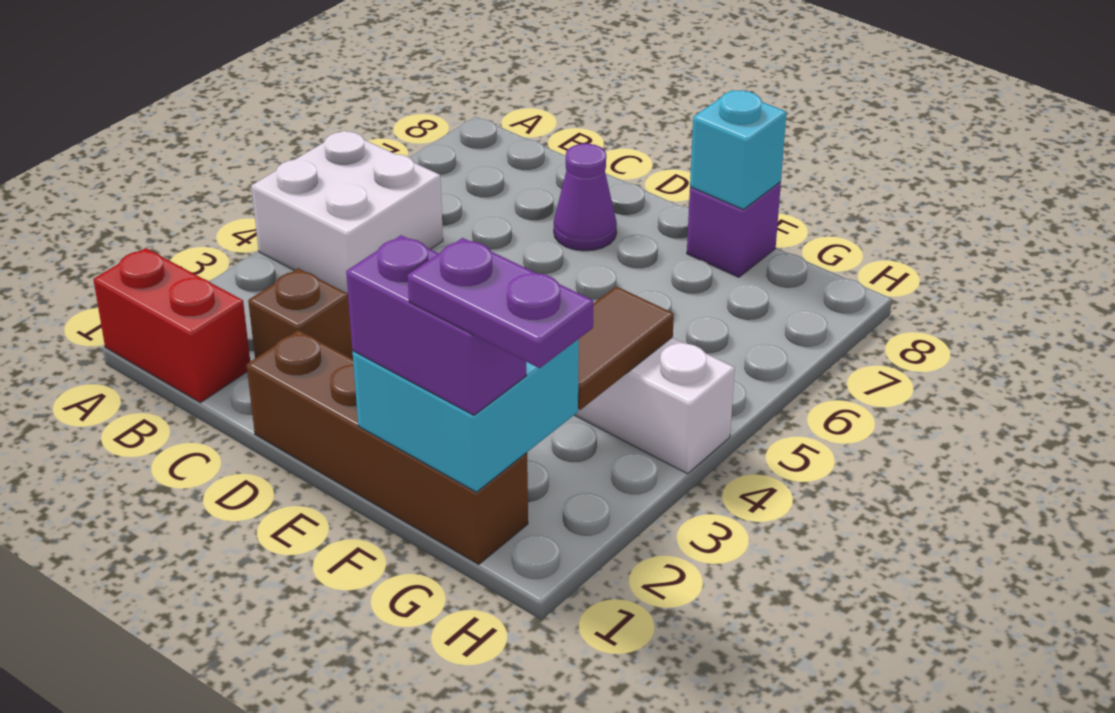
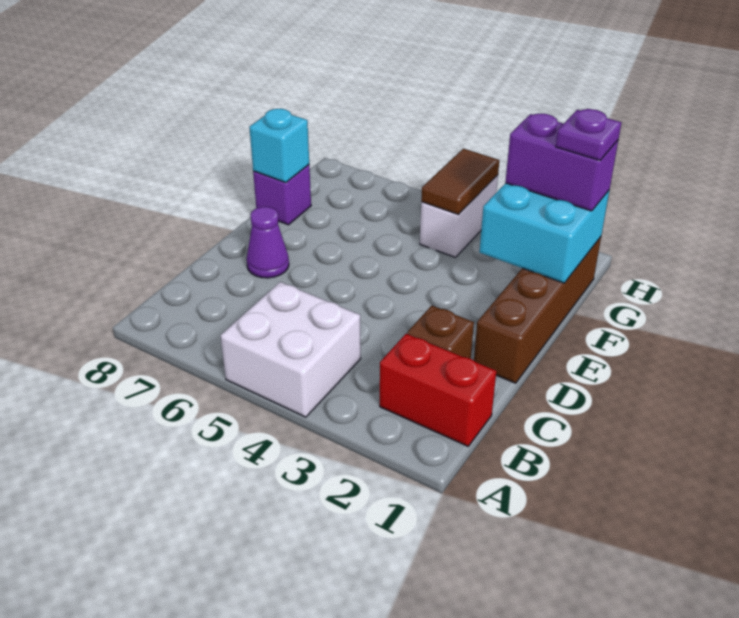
red 1x2 brick [93,248,250,403] -> red 1x2 brick turned to [380,334,496,446]
purple 1x2 brick [346,235,526,415] -> purple 1x2 brick turned to [505,114,618,211]
purple 1x2 plate [408,238,593,368] -> purple 1x1 plate [556,109,621,160]
brown 1x2 tile [578,286,674,410] -> brown 1x2 tile turned to [421,149,499,215]

